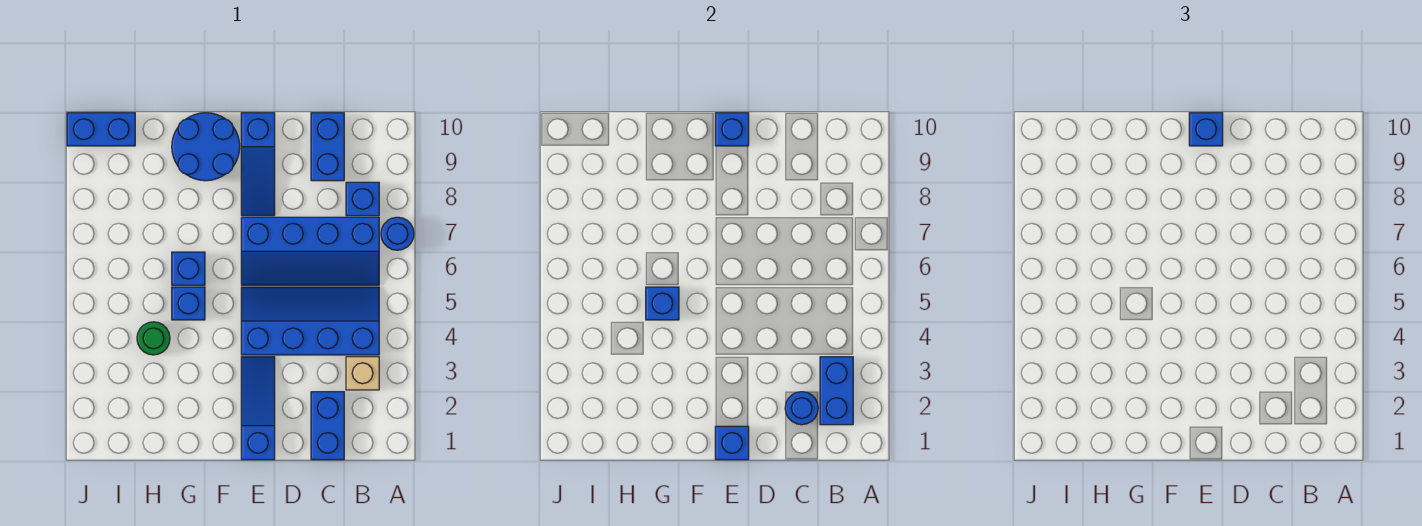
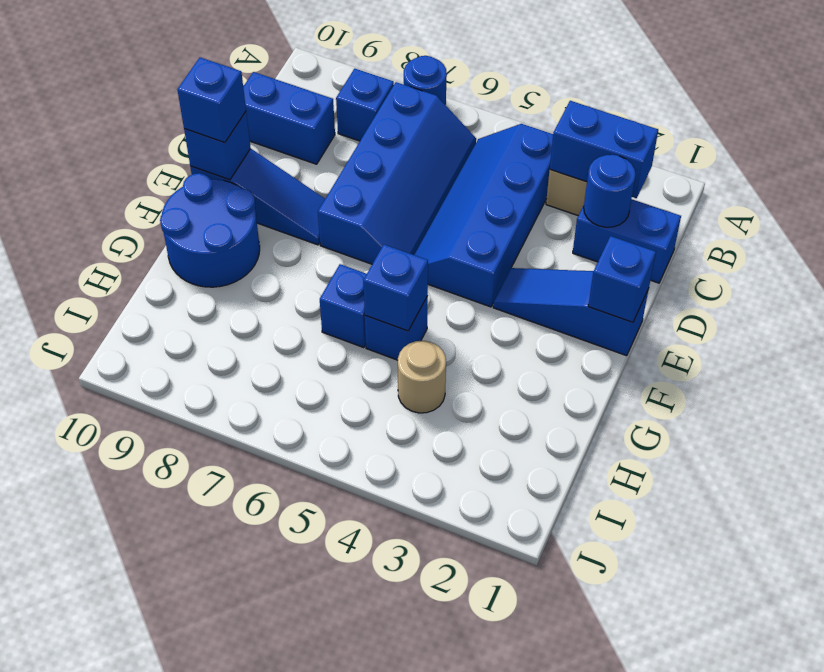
green 1x1 round brick [137,322,170,355] -> tan 1x1 round brick [398,341,446,413]
blue 1x2 brick [67,113,135,146] -> none

